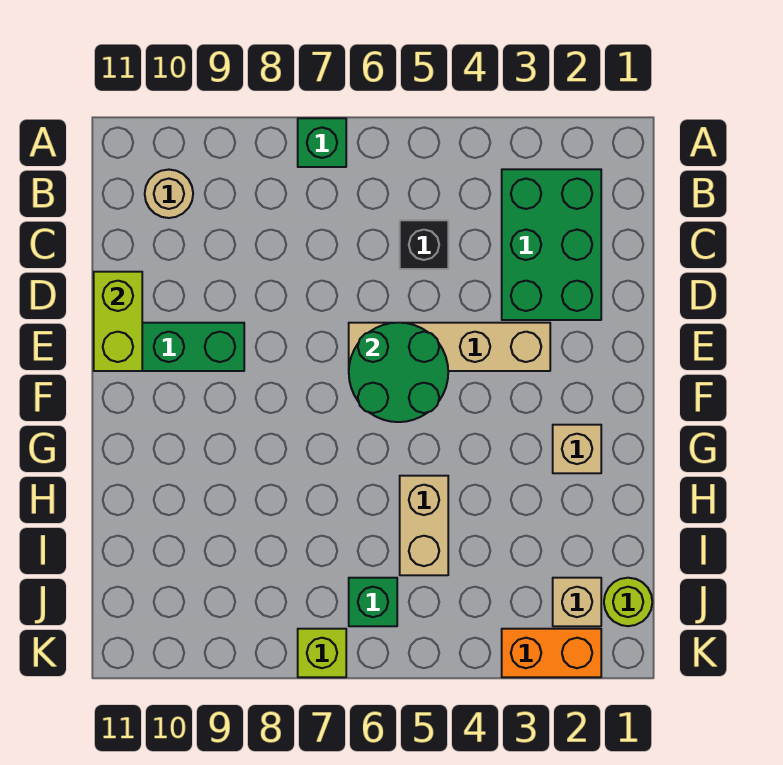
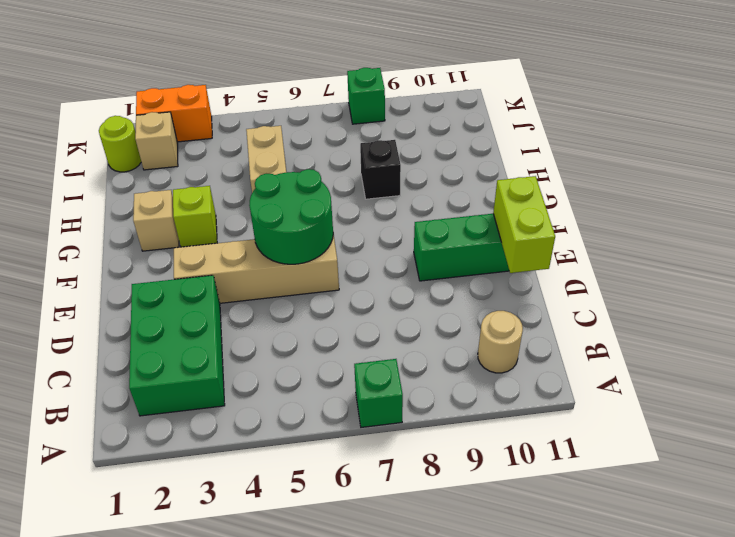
black 1x1 brick [400,220,448,269] -> black 1x1 brick moved to [360,140,401,199]
green 1x1 brick [349,578,397,626] -> green 1x1 brick moved to [347,68,385,124]
lime 1x1 brick [298,629,346,677] -> lime 1x1 brick moved to [173,186,217,247]

